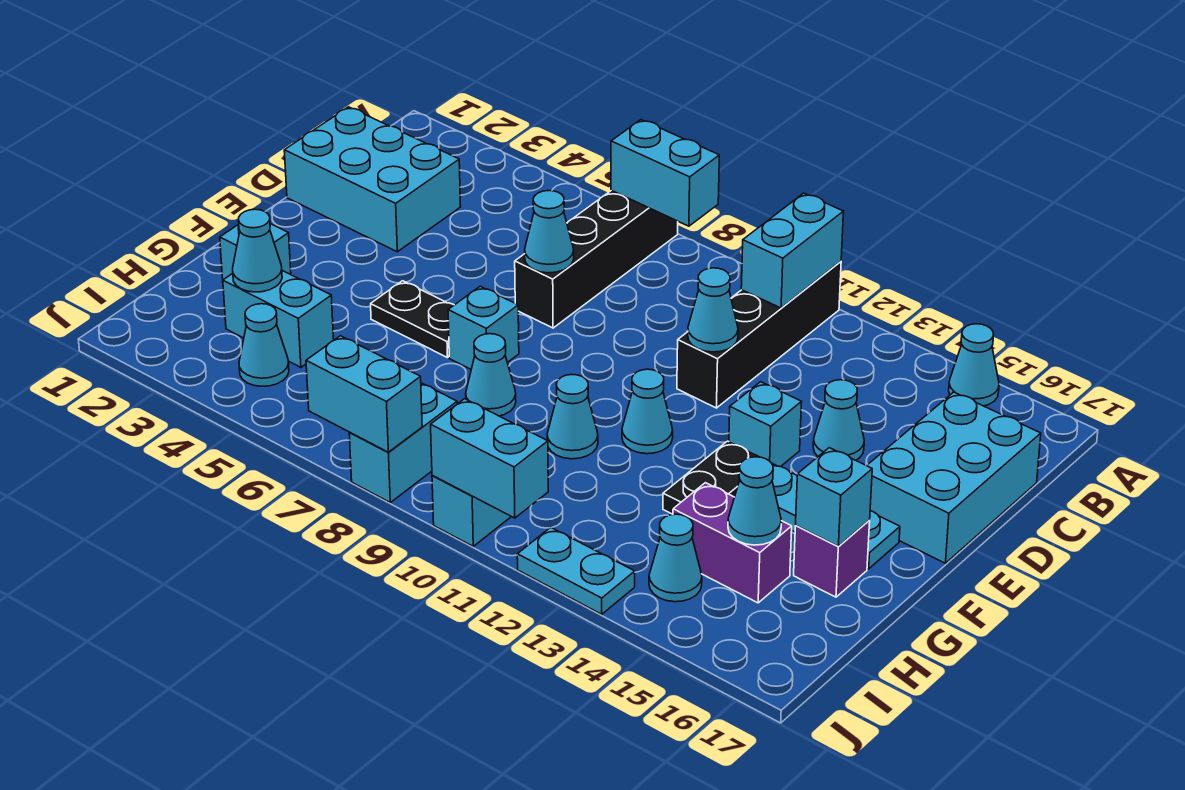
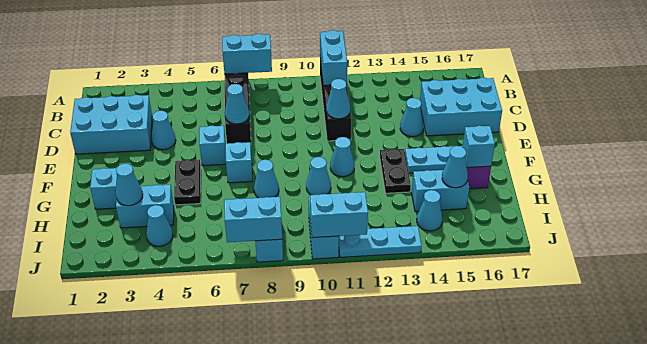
cyan 1x1 cone [949,324,999,406] -> cyan 1x1 cone moved to [151,111,176,150]
cyan 2x3 brick [867,392,1041,563] -> cyan 2x3 brick turned to [420,78,502,136]
cyan 1x1 brick [729,382,801,467] -> cyan 1x1 brick moved to [199,126,226,166]
black 1x2 plate [371,281,454,358] -> black 1x2 plate turned to [174,160,201,205]
purple 1x2 brick [673,483,792,603] -> cyan 1x2 brick [412,170,469,211]
cyan 1x2 plate [517,527,635,614] -> cyan 1x3 plate [339,226,422,257]

